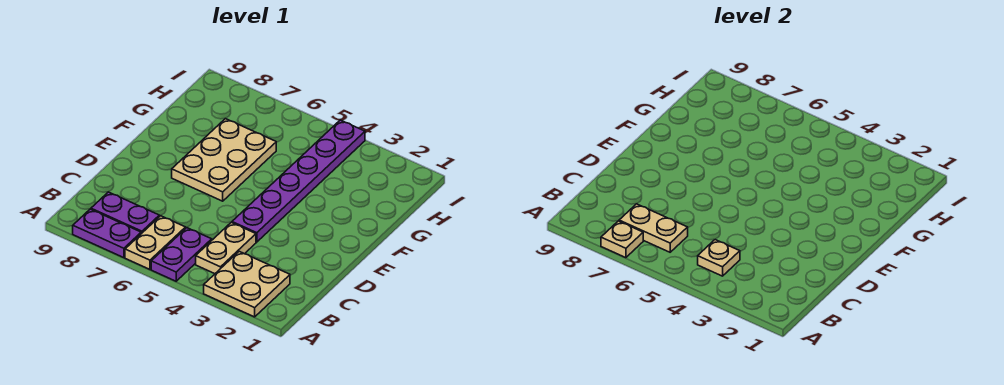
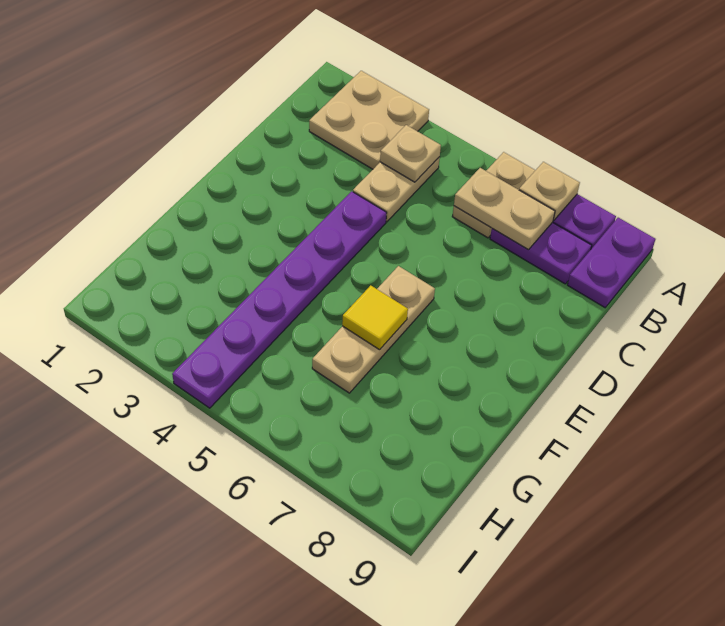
purple 1x2 plate [151,228,212,281] -> purple 1x2 plate moved to [568,218,655,308]
tan 2x3 plate [172,119,276,201] -> tan 1x3 plate [312,266,435,393]
none -> yellow 1x1 tile [342,285,408,350]

